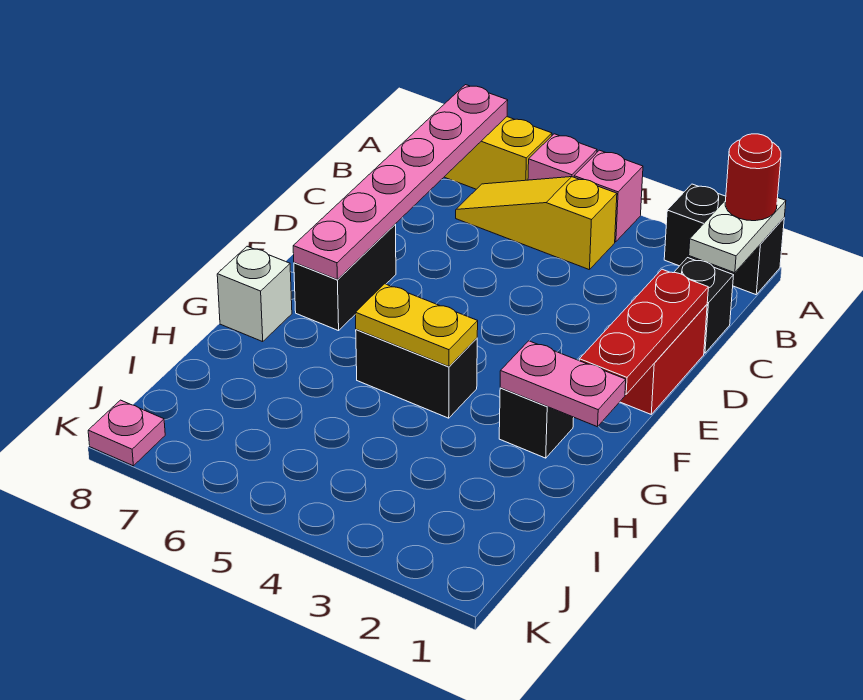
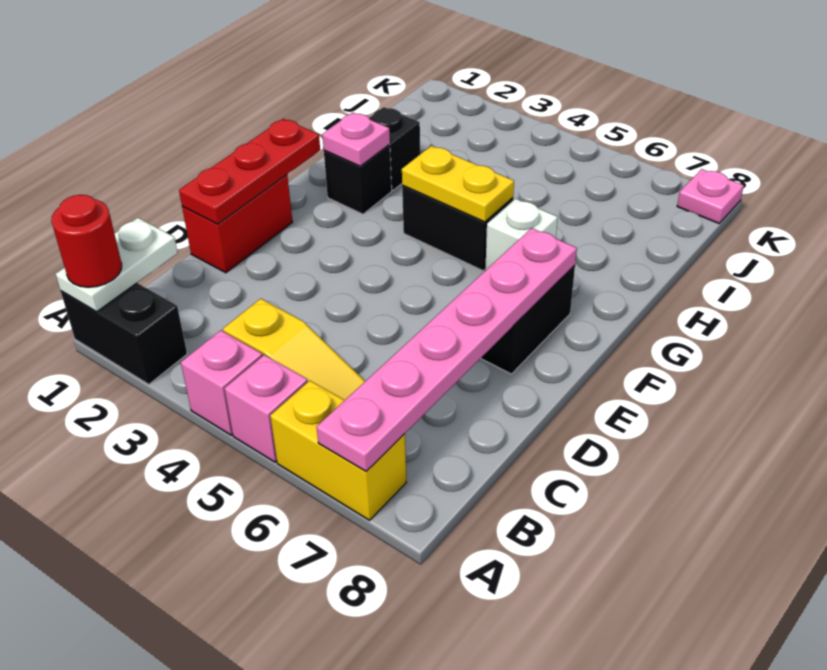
black 1x1 brick [674,258,734,353] -> black 1x1 brick moved to [369,107,420,190]
pink 1x2 plate [500,341,626,427] -> pink 1x1 plate [322,113,390,166]
white 1x1 brick [217,246,292,342] -> white 1x1 brick moved to [485,199,558,270]

